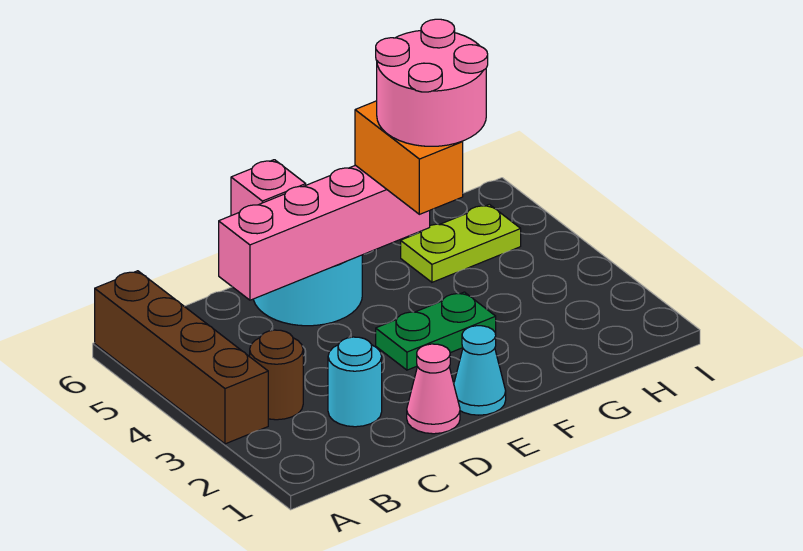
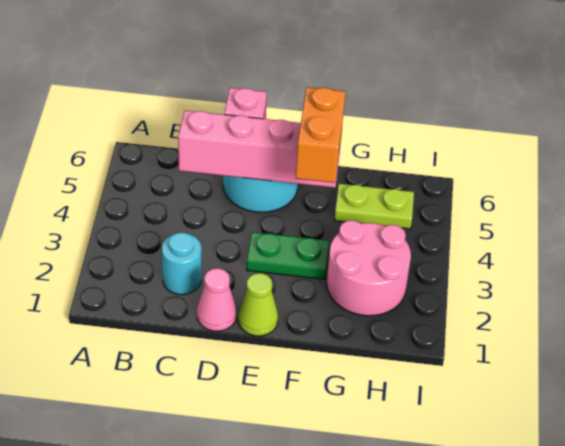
brown 1x4 brick [95,271,268,444] -> none
brown 1x1 round brick [250,330,303,420] -> none
cyan 1x1 cone [454,326,506,415] -> lime 1x1 cone [238,273,278,336]
pink 2x2 round brick [376,19,488,146] -> pink 2x2 round brick moved to [327,220,411,316]

